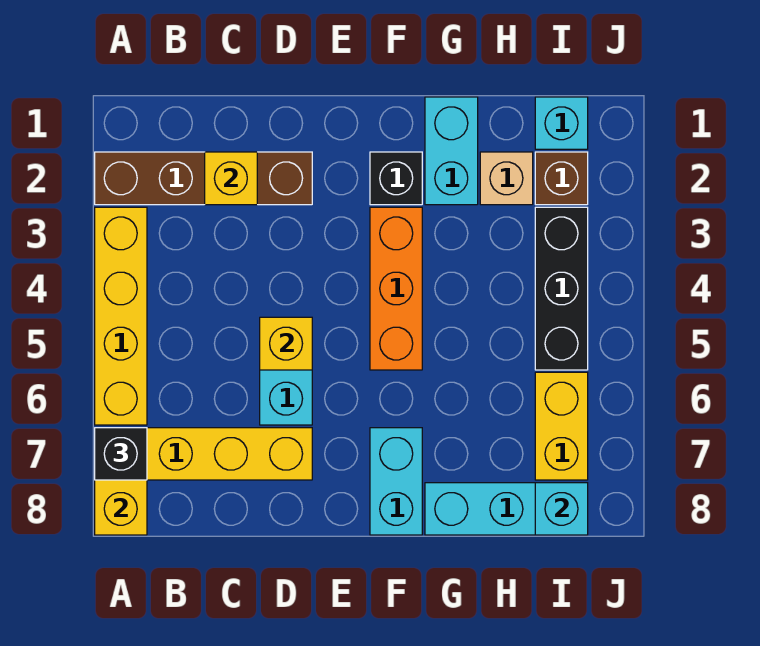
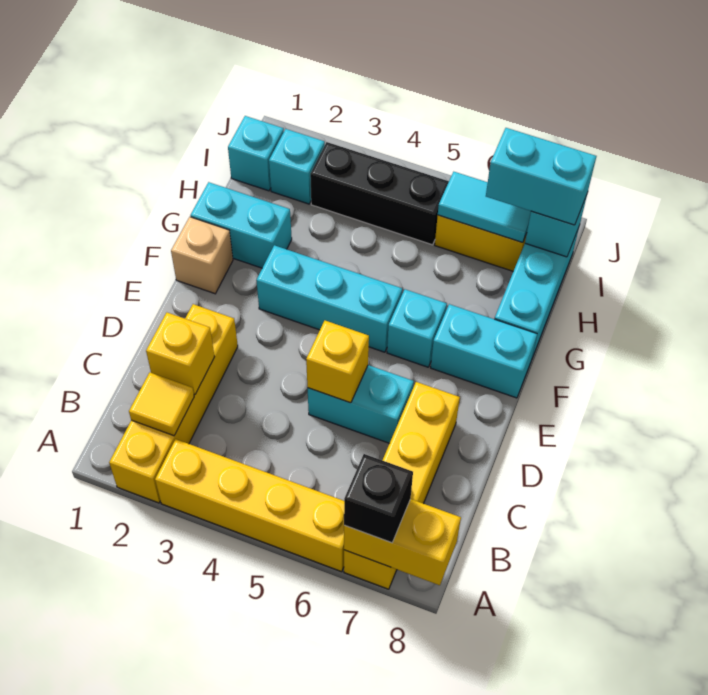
brown 1x4 brick [95,152,312,205] -> yellow 1x4 brick [109,304,238,503]
none -> yellow 1x1 tile [129,373,194,436]
black 1x1 brick [370,152,422,205] -> none
orange 1x3 brick [370,207,422,370] -> cyan 1x3 brick [256,245,402,352]
none -> cyan 1x1 brick [387,289,447,367]
tan 1x1 brick [480,152,533,205] -> tan 1x1 brick moved to [171,217,233,294]
brown 1x1 brick [535,152,588,205] -> cyan 1x1 brick [269,129,325,204]
none -> cyan 1x2 tile [438,172,531,242]
none -> cyan 1x2 brick [486,128,596,225]

